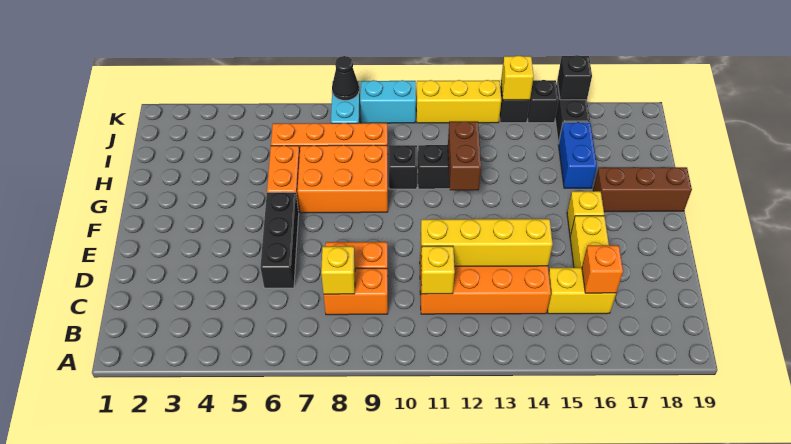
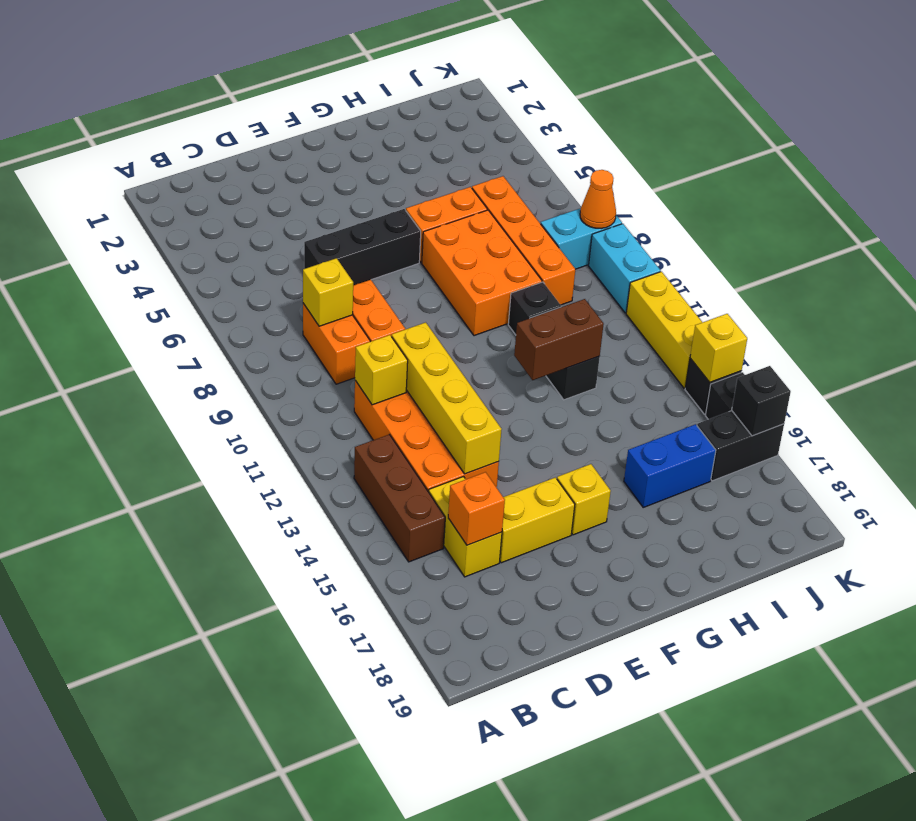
brown 1x3 brick [593,167,692,212] -> brown 1x3 brick moved to [354,434,445,562]
black 1x1 cone [332,56,359,101] -> orange 1x1 cone [580,170,616,229]

